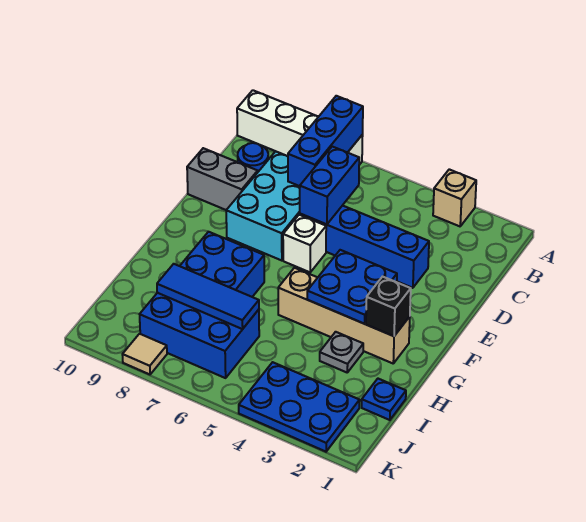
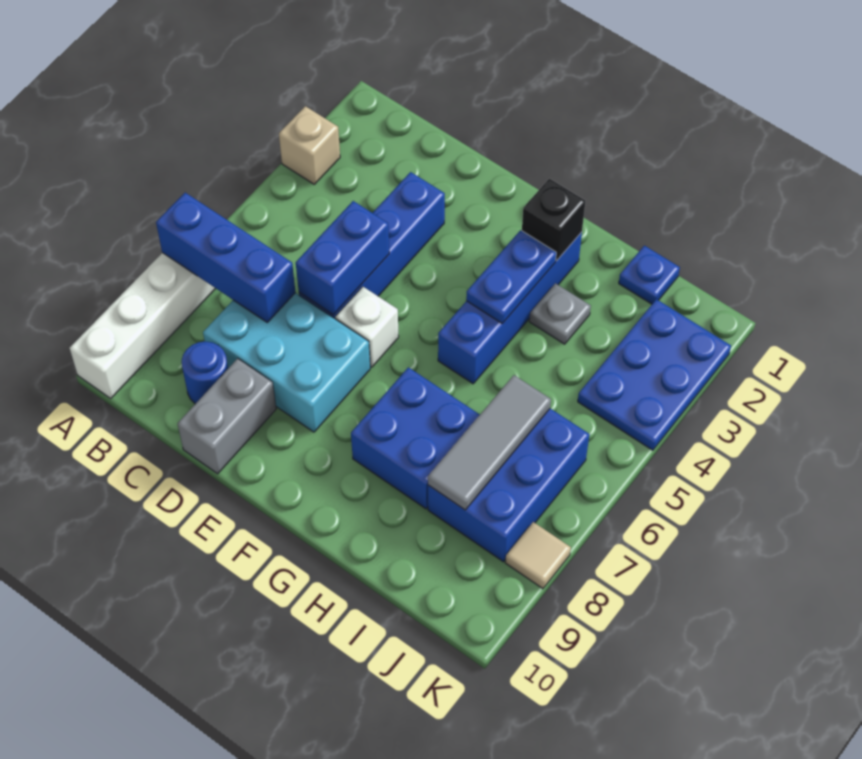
blue 1x2 brick [300,147,359,224] -> blue 1x2 brick turned to [296,201,389,315]
blue 2x2 plate [307,250,397,324] -> blue 1x2 plate [466,230,556,324]
tan 1x4 brick [278,268,410,363] -> blue 1x4 brick [438,232,582,384]
blue 1x3 tile [157,264,259,329] -> grey 1x3 tile [428,375,551,510]

